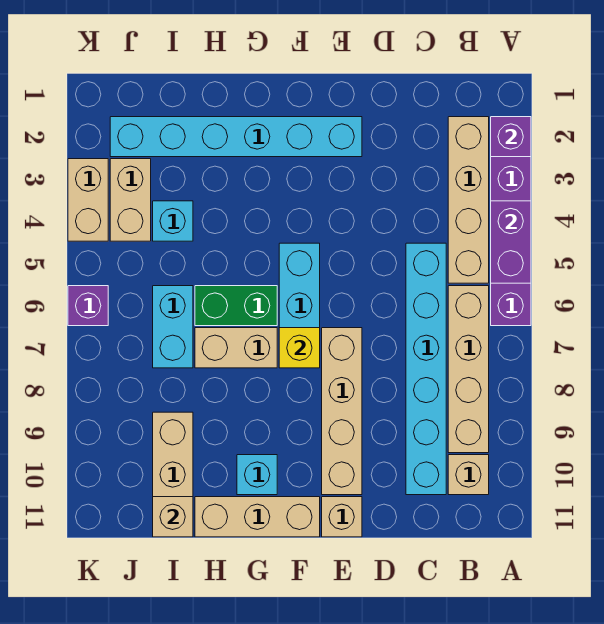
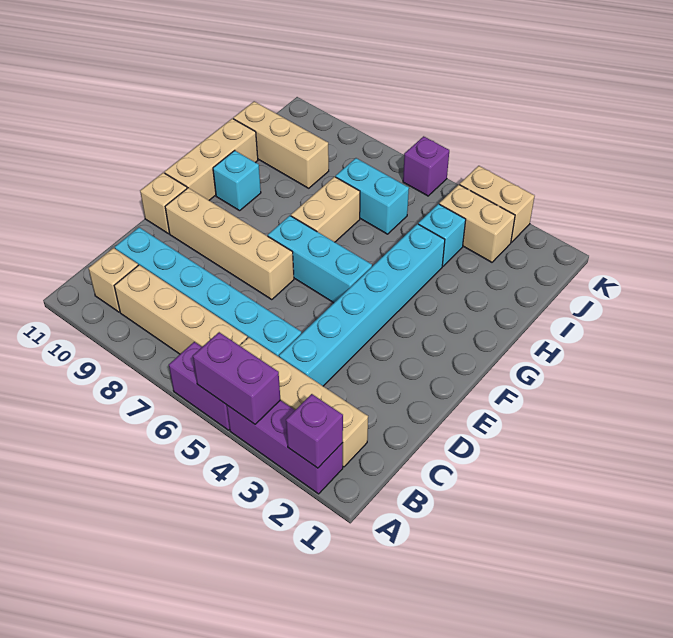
cyan 1x6 brick [110,117,362,157] -> cyan 1x6 brick moved to [279,224,445,386]
yellow 1x1 brick [279,328,320,368] -> none
green 1x2 brick [195,286,277,326] -> none
tan 1x1 brick [153,497,193,537] -> none

